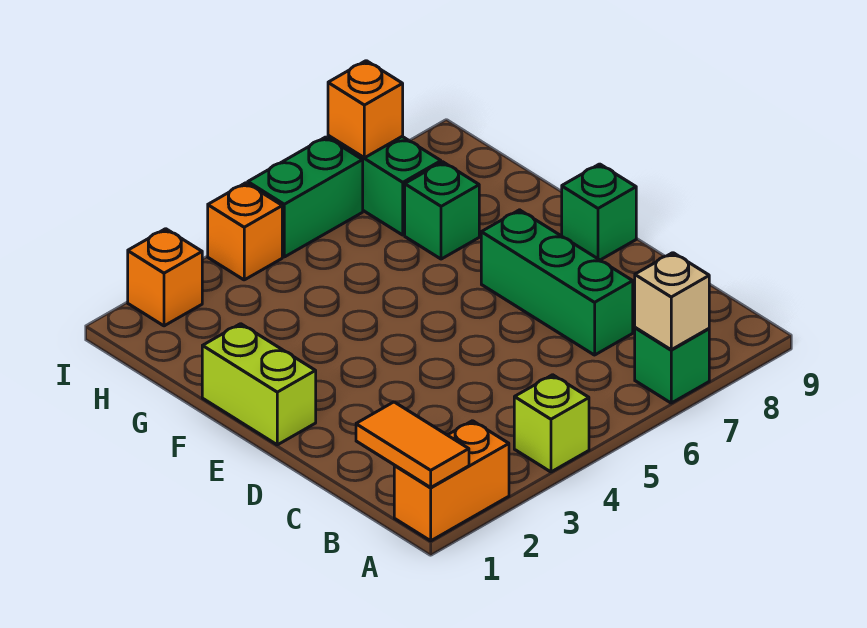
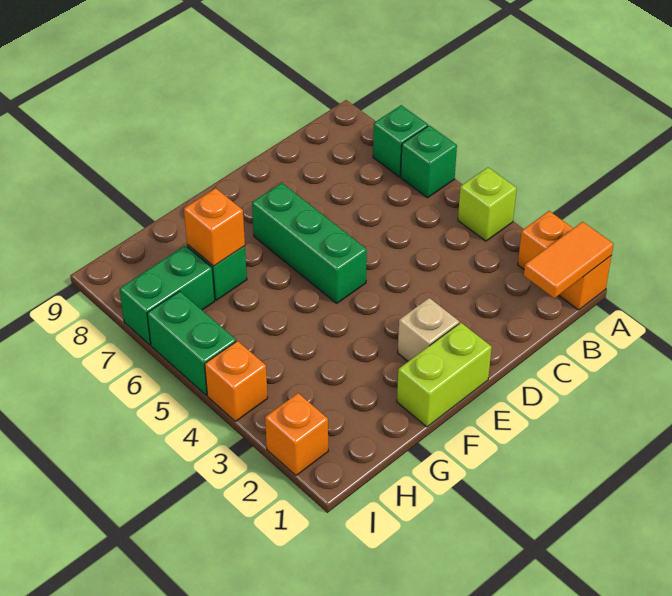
tan 1x1 brick [635,253,709,350] -> tan 1x1 brick moved to [398,298,459,361]
green 1x3 brick [481,210,633,355] -> green 1x3 brick turned to [252,183,367,303]
green 1x1 brick [562,164,636,260] -> green 1x1 brick moved to [401,126,457,198]
orange 1x1 brick [328,61,403,158] -> orange 1x1 brick moved to [184,188,245,266]

